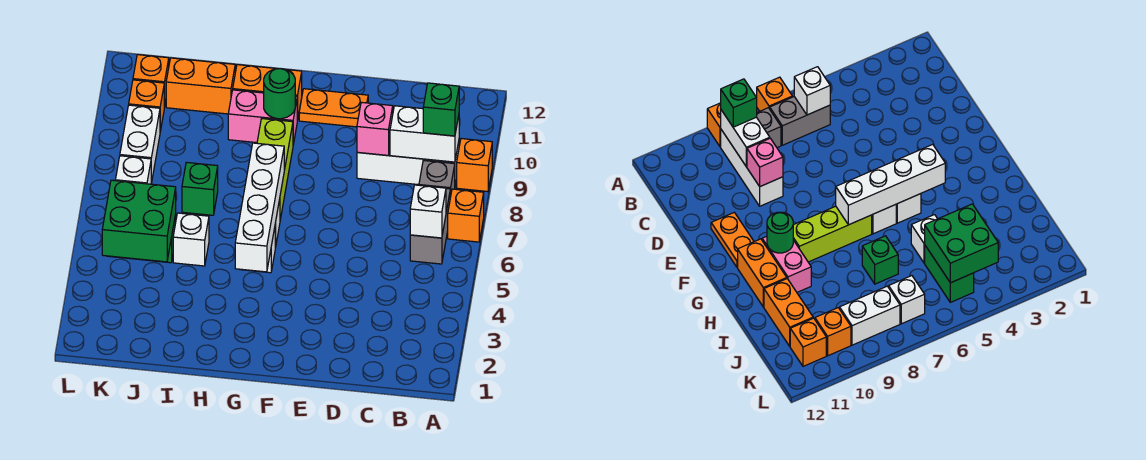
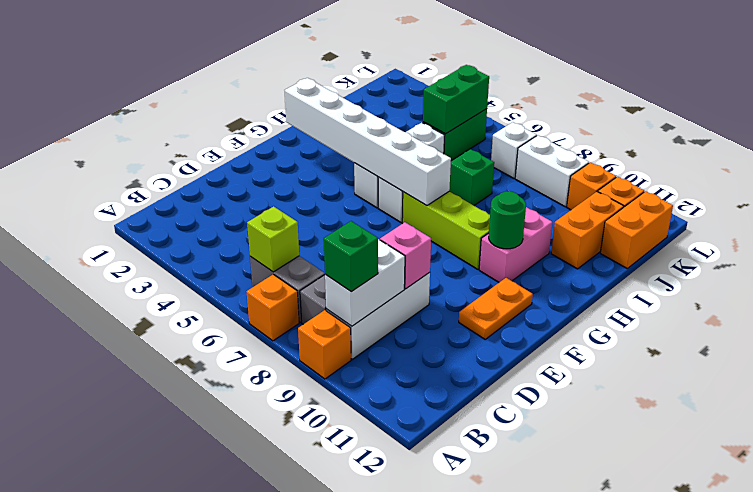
white 1x1 brick [410,185,446,238] -> lime 1x1 brick [247,206,299,272]
white 1x4 brick [235,143,284,272] -> white 1x6 brick [285,78,451,206]
orange 1x2 brick [233,65,302,121] -> orange 1x2 brick moved to [600,191,673,268]
green 2x2 brick [102,180,176,262] -> green 1x2 brick [423,65,489,134]

